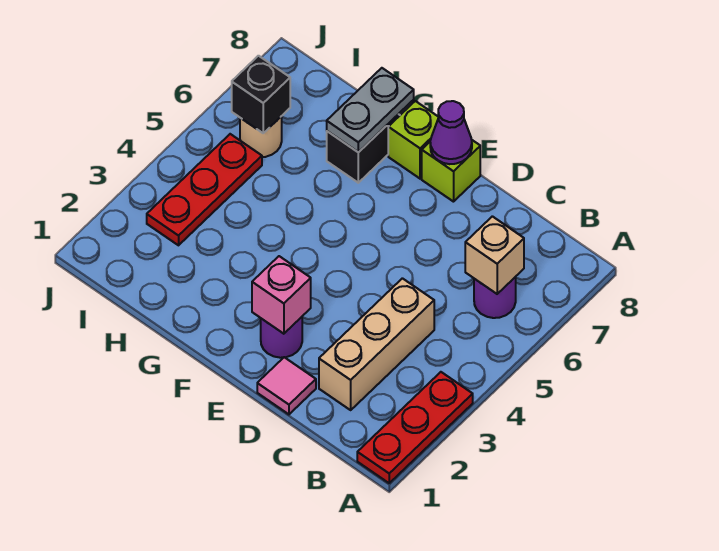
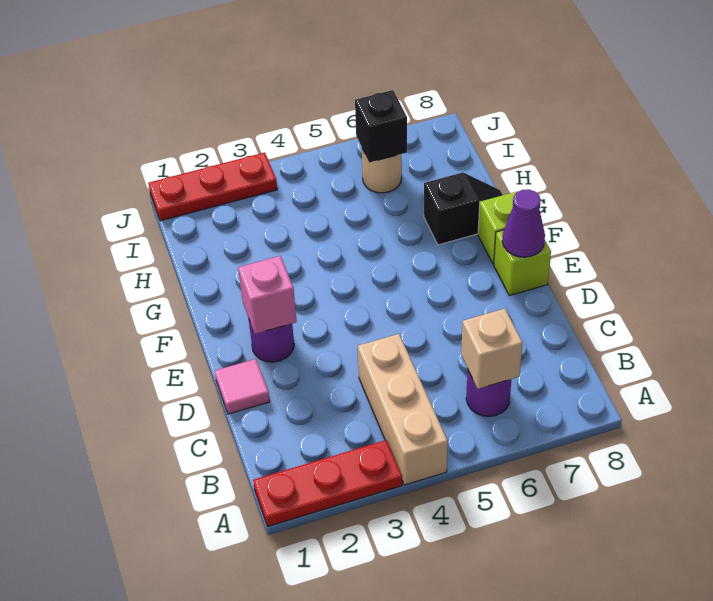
tan 1x3 brick [319,278,434,410] -> tan 1x3 brick turned to [358,334,448,485]
grey 1x2 plate [327,68,414,152] -> none
red 1x3 plate [147,134,262,245] -> red 1x3 plate moved to [148,153,277,221]

